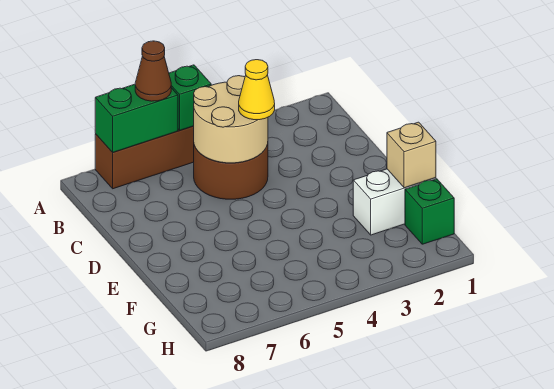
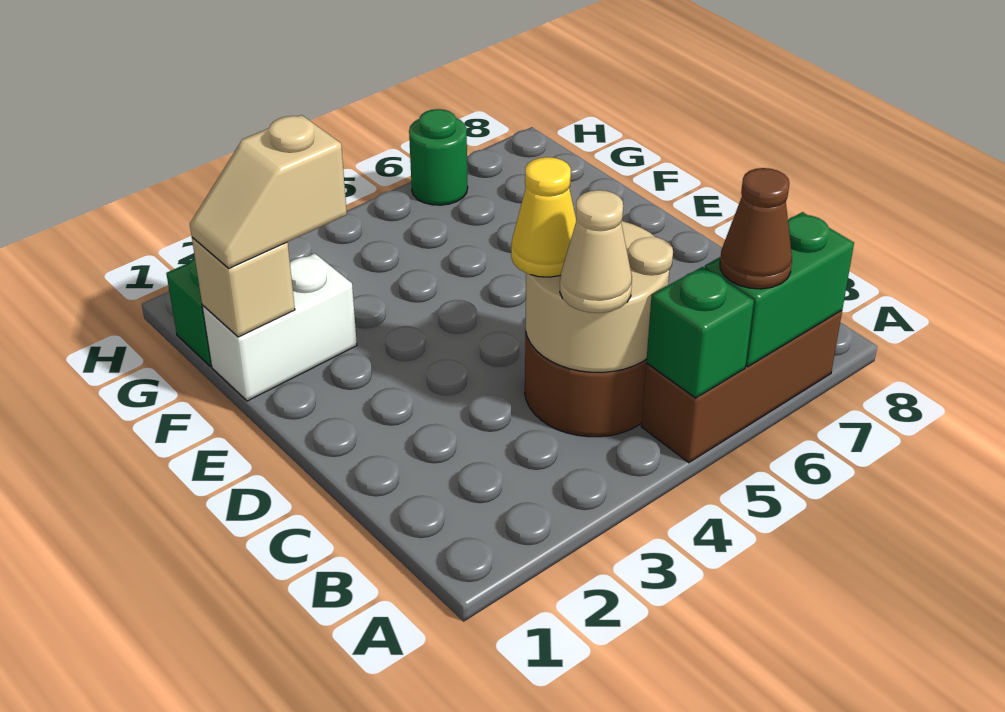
none -> tan 1x1 cone [560,190,632,313]
none -> tan 1x2 slope [190,115,347,268]
none -> green 1x1 round brick [409,109,468,205]

